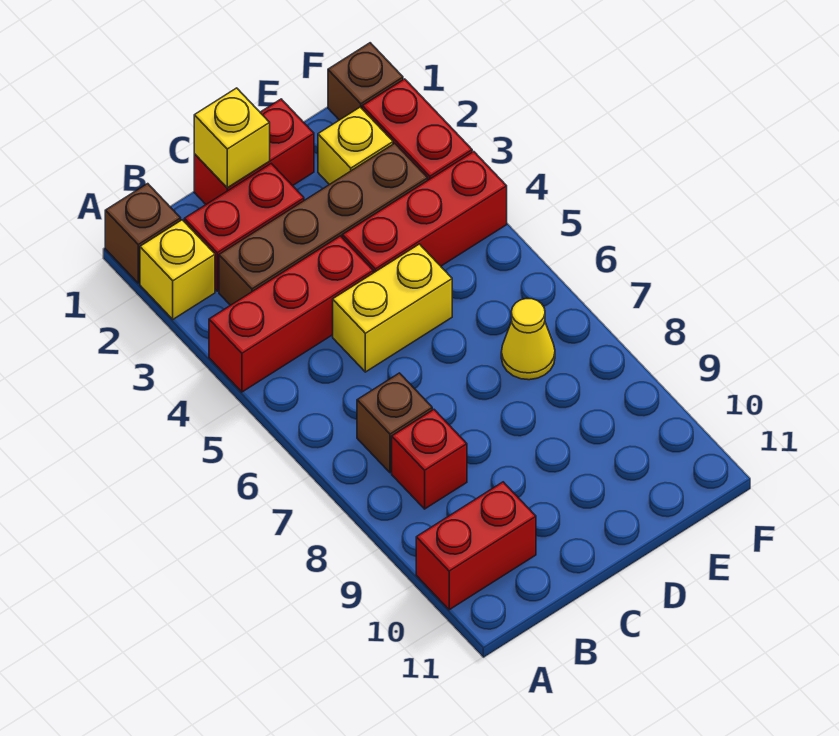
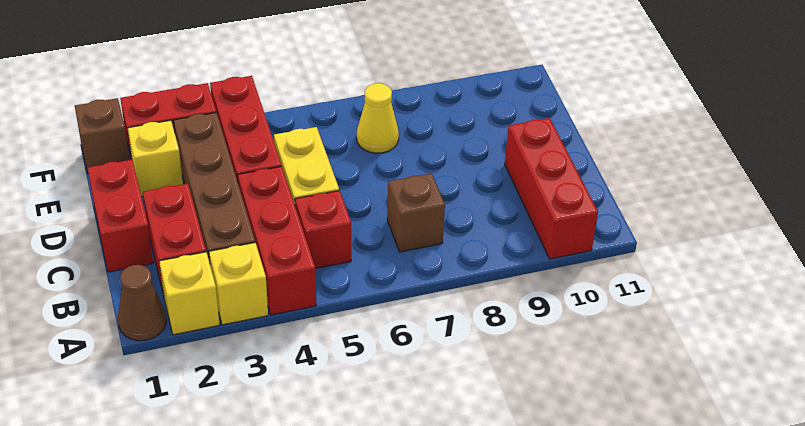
brown 1x1 brick [105,184,181,283] -> brown 1x1 cone [118,265,166,341]
red 1x2 brick [416,482,536,610] -> red 1x3 brick [505,118,598,259]
red 1x1 brick [392,410,467,509] -> red 1x1 brick moved to [295,190,351,269]
yellow 1x1 brick [194,88,270,188] -> yellow 1x1 brick moved to [209,243,268,325]

